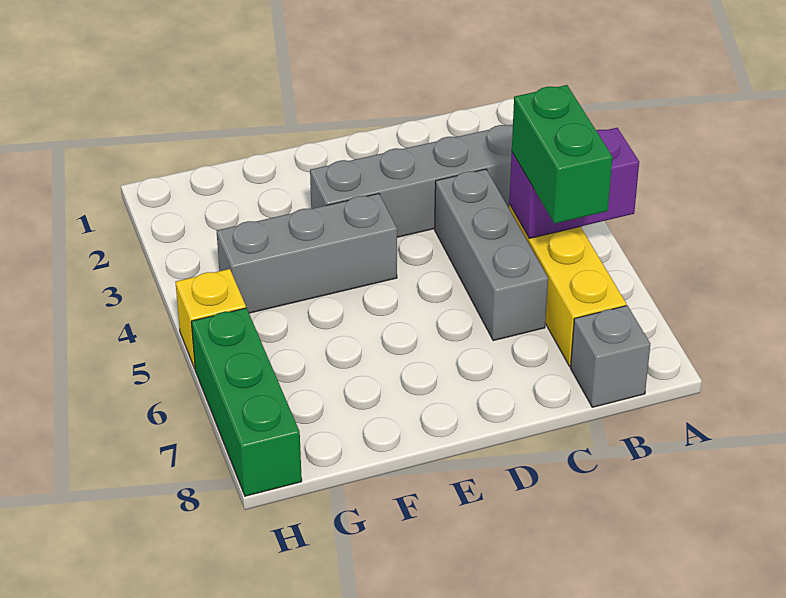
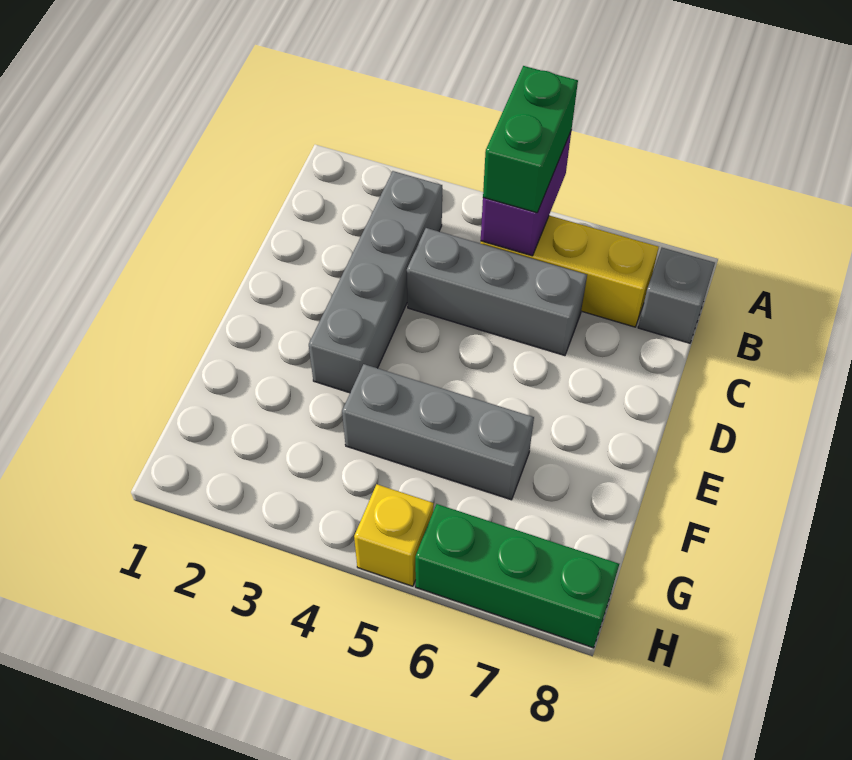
green 1x2 brick [512,85,612,224] -> green 1x2 brick turned to [483,66,578,213]
grey 1x3 brick [217,194,397,313] -> grey 1x3 brick turned to [342,364,534,500]

